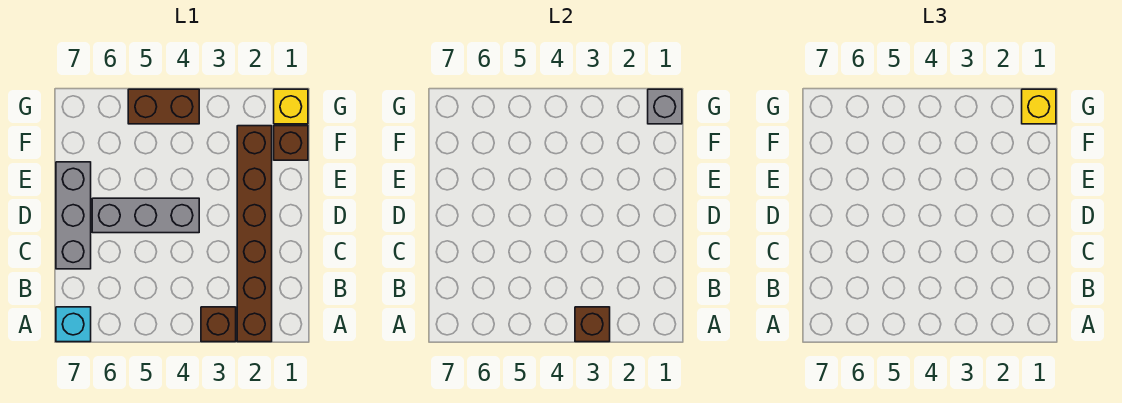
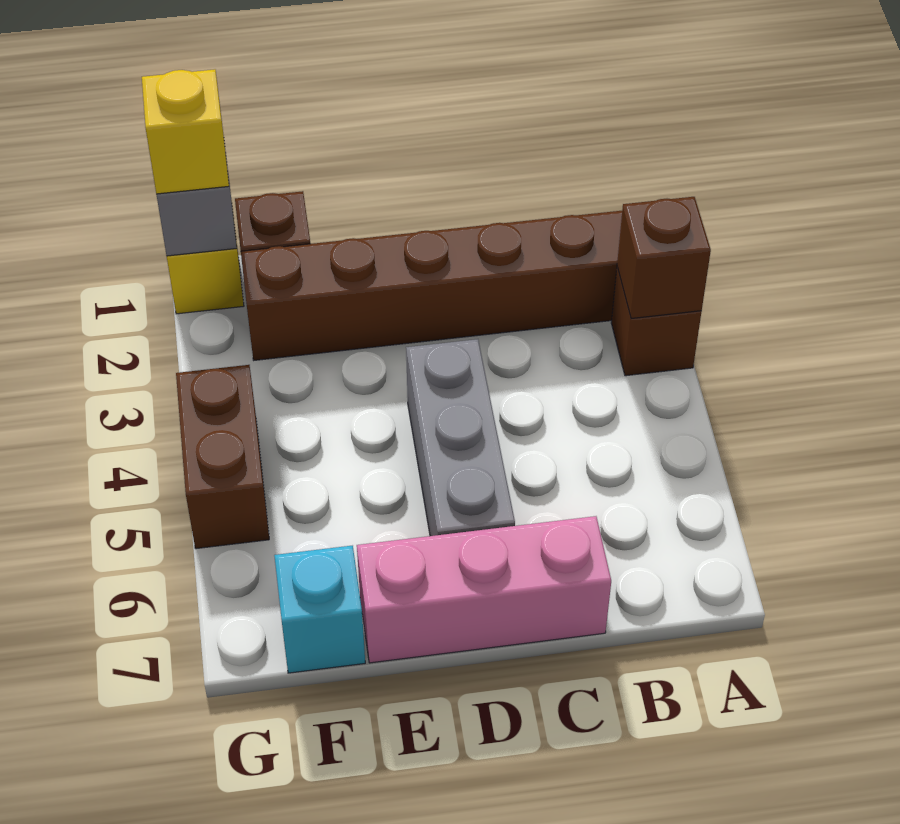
cyan 1x1 brick [56,307,91,342] -> cyan 1x1 brick moved to [274,546,365,673]
grey 1x3 brick [56,162,91,269] -> pink 1x3 brick [357,516,611,663]

